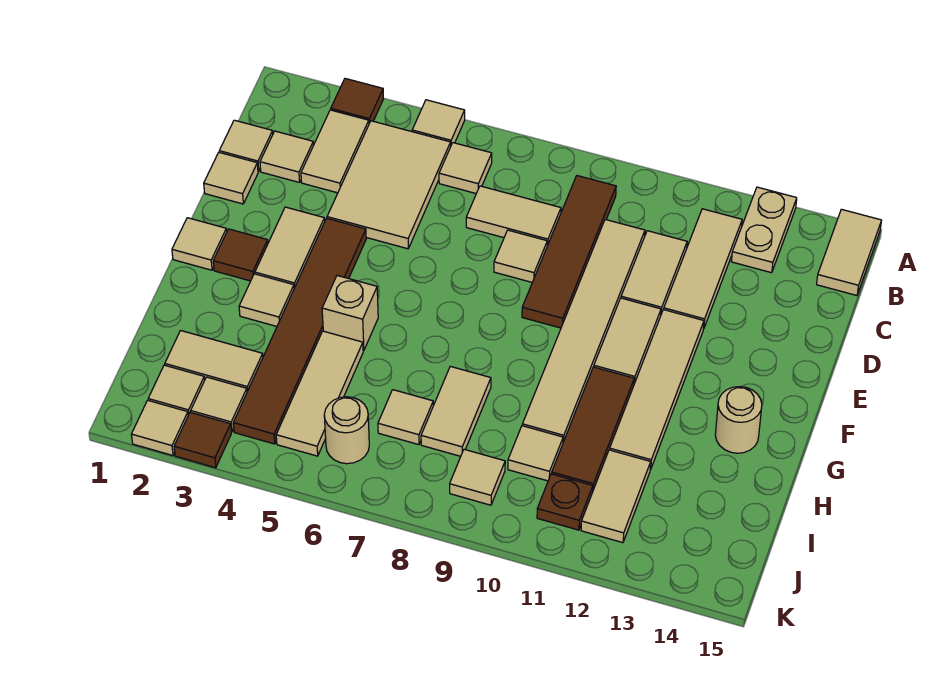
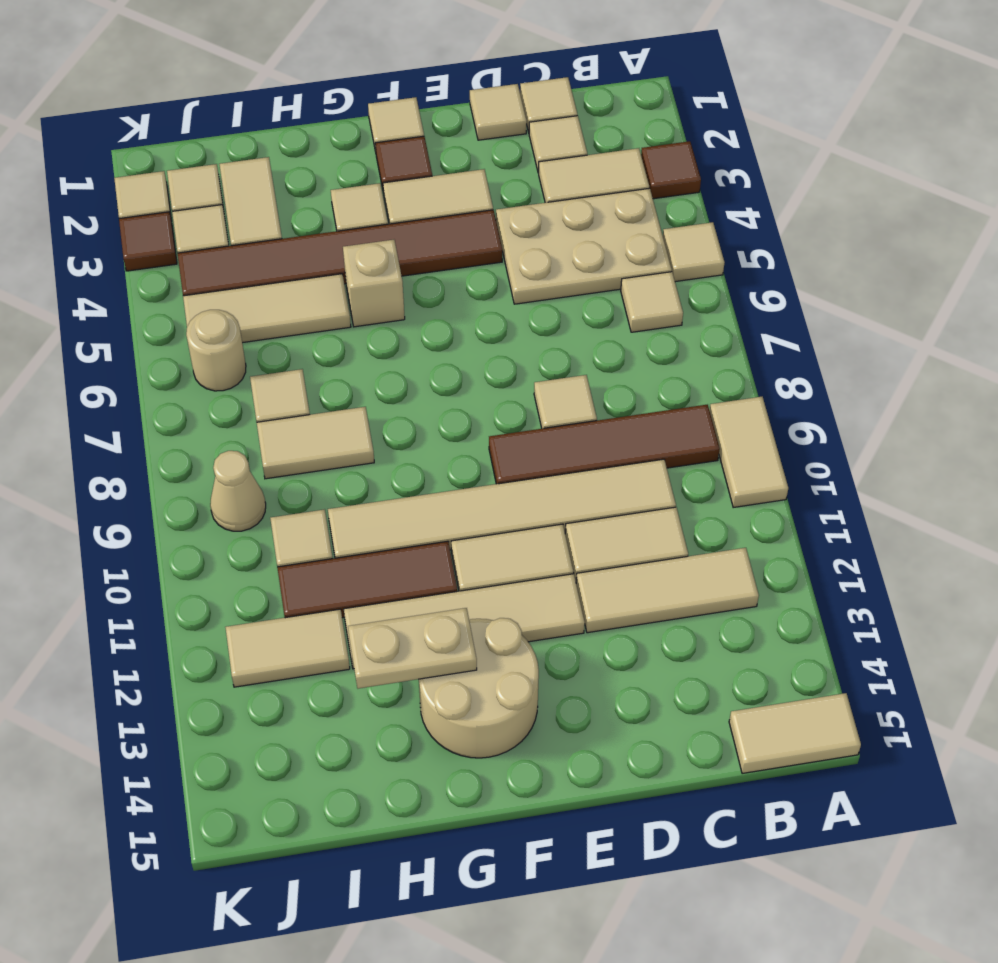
tan 1x2 plate [731,187,797,273] -> tan 1x2 plate moved to [348,608,477,689]
tan 2x3 tile [327,121,451,249] -> tan 2x3 plate [496,188,672,304]
tan 1x2 tile [466,186,561,246] -> tan 1x2 tile moved to [710,397,788,507]
tan 1x1 round brick [715,387,762,453] -> tan 2x2 round brick [419,618,539,758]
tan 1x1 tile [450,449,505,505] -> tan 1x1 cone [210,451,266,531]
brown 1x1 plate [537,474,593,530] -> none

